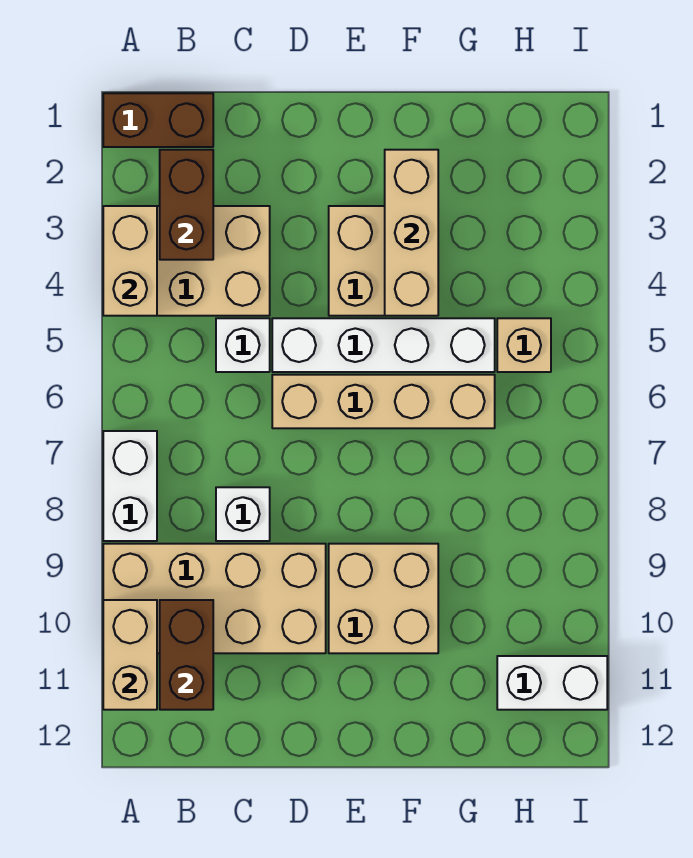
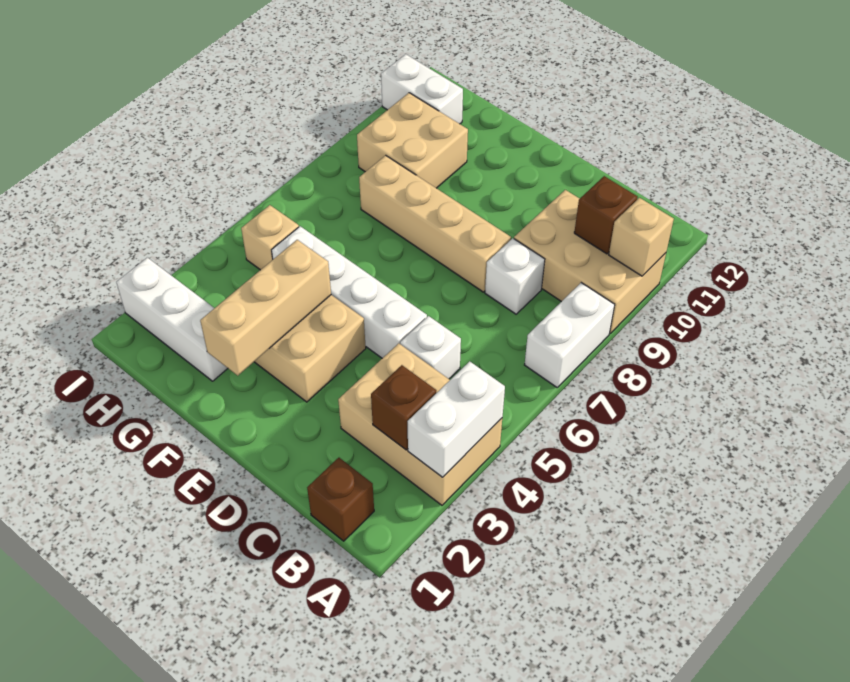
brown 1x2 brick [103,93,213,147] -> brown 1x1 brick [307,458,374,541]
tan 1x2 brick [103,206,157,316] -> white 1x2 brick [408,361,505,477]
tan 2x4 brick [103,544,326,653] -> tan 2x3 brick [514,190,666,333]
tan 1x2 brick [103,600,157,710] -> tan 1x1 brick [609,198,674,276]
brown 1x2 brick [160,150,213,260] -> brown 1x1 brick [371,365,436,450]
brown 1x2 brick [160,600,213,710] -> brown 1x1 brick [574,176,638,254]
tan 1x4 brick [272,375,495,428] -> tan 1x4 brick moved to [359,155,511,292]
tan 2x2 brick [329,544,438,653] -> tan 2x2 brick moved to [357,93,468,188]
none -> white 1x3 brick [116,257,228,381]

